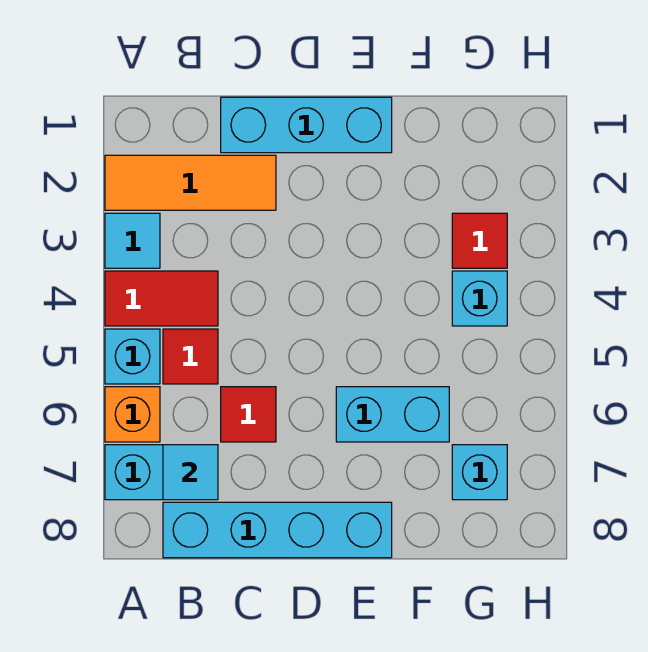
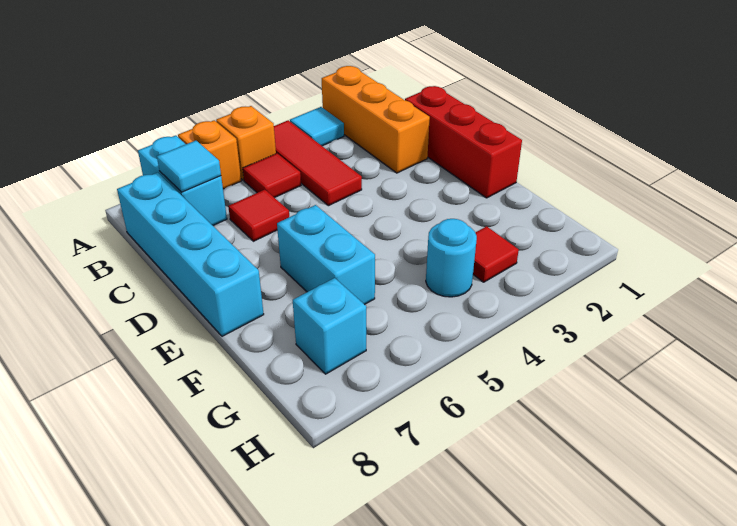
orange 1x3 tile [105,155,276,210] -> orange 1x3 brick [322,66,430,173]
red 1x2 tile [105,271,218,326] -> red 1x3 tile [274,120,362,206]
cyan 1x1 brick [105,329,160,384] -> orange 1x1 brick [216,106,276,180]
cyan 1x3 brick [221,97,392,153] -> red 1x3 brick [405,86,522,198]
cyan 1x1 brick [452,271,507,326] -> cyan 1x1 round brick [426,219,477,297]

